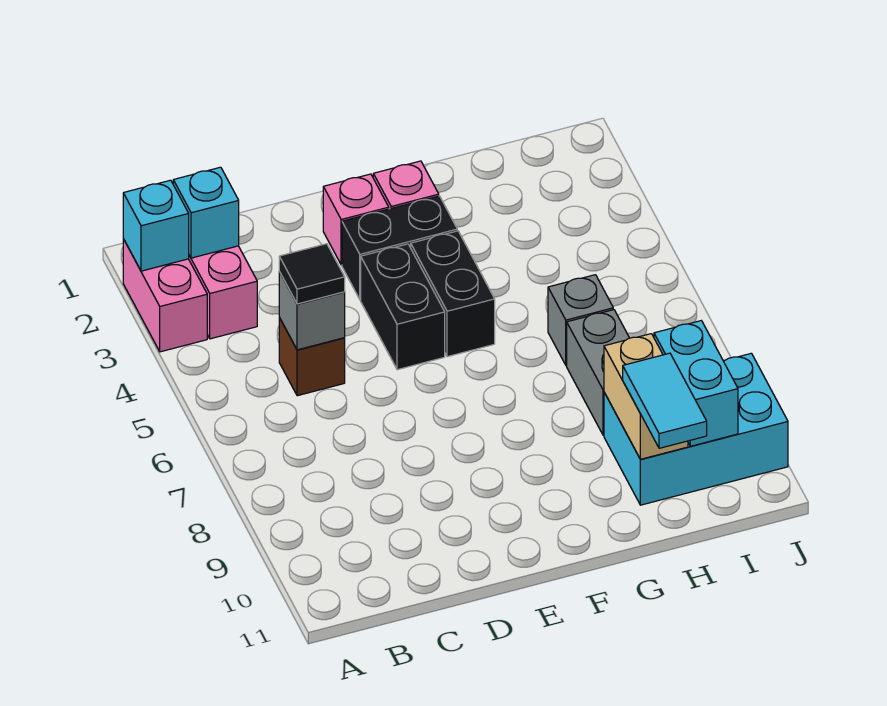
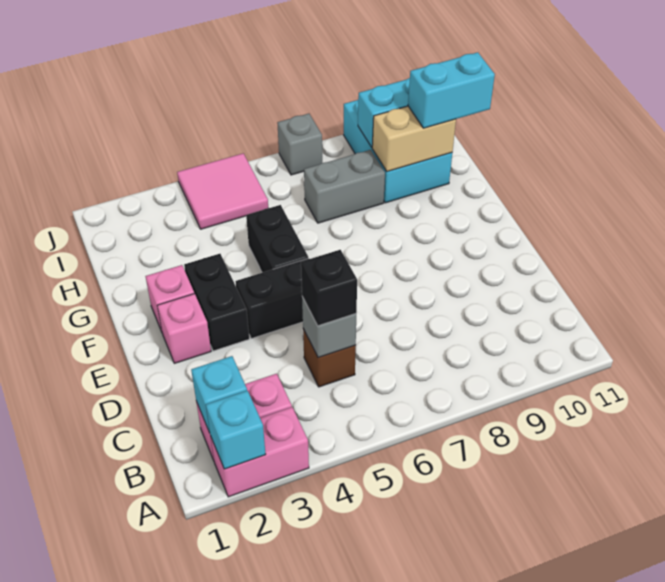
black 1x1 tile [279,244,345,304] -> black 1x1 brick [301,250,357,326]
black 1x2 brick [411,231,495,357] -> black 1x2 brick turned to [246,205,308,273]
grey 1x1 brick [548,275,613,365] -> grey 1x1 brick moved to [277,114,322,175]
cyan 1x2 tile [623,353,707,448] -> cyan 1x2 brick [408,52,495,128]
none -> pink 2x2 tile [177,153,268,229]

